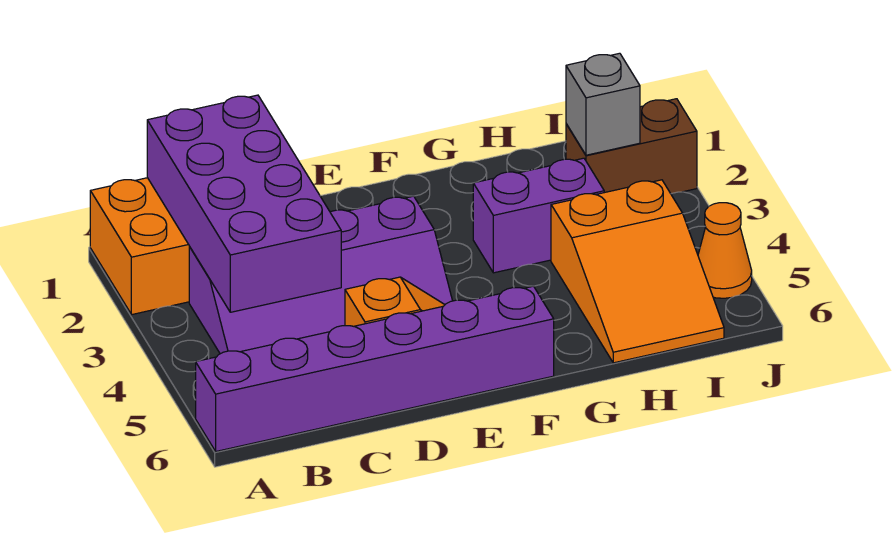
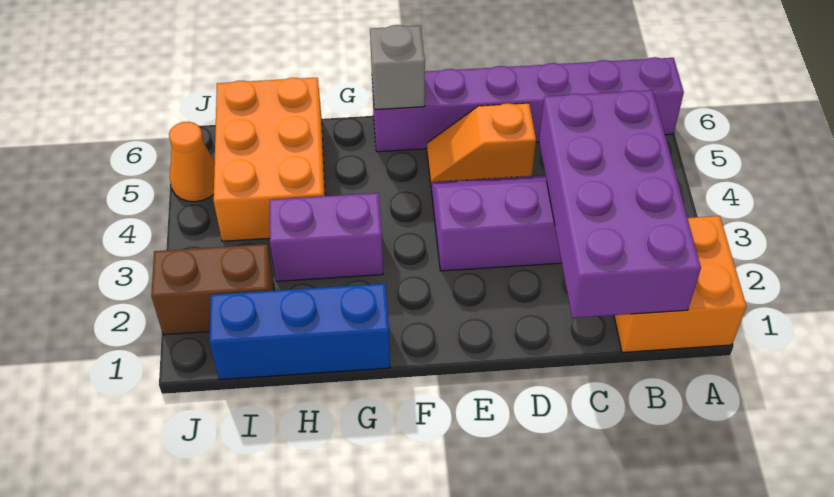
none -> blue 1x3 brick [210,284,390,380]
orange 2x3 slope [551,180,724,363] -> orange 2x3 brick [214,78,325,241]
grey 1x1 brick [566,53,640,155] -> grey 1x1 brick moved to [370,25,425,110]

